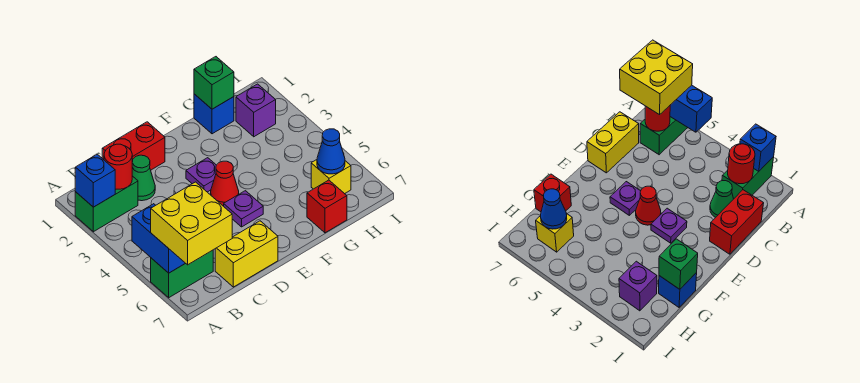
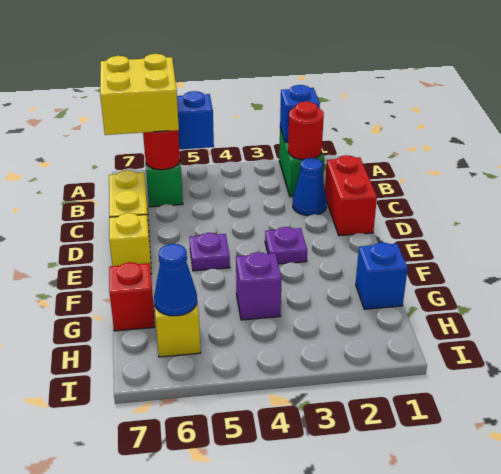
green 1x1 cone [132,155,155,201] -> blue 1x1 cone [293,158,327,216]
red 1x1 cone [211,161,239,206] -> none
none -> yellow 1x1 brick [109,213,151,270]
green 1x1 brick [194,57,234,109] -> none
purple 1x1 brick [236,84,276,137] -> purple 1x1 brick moved to [236,252,282,320]

